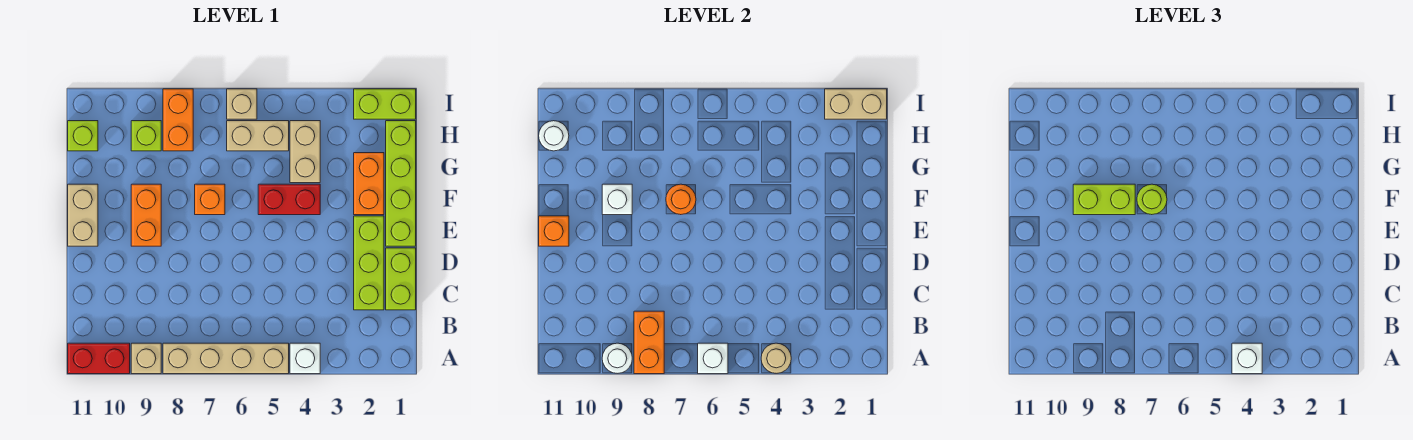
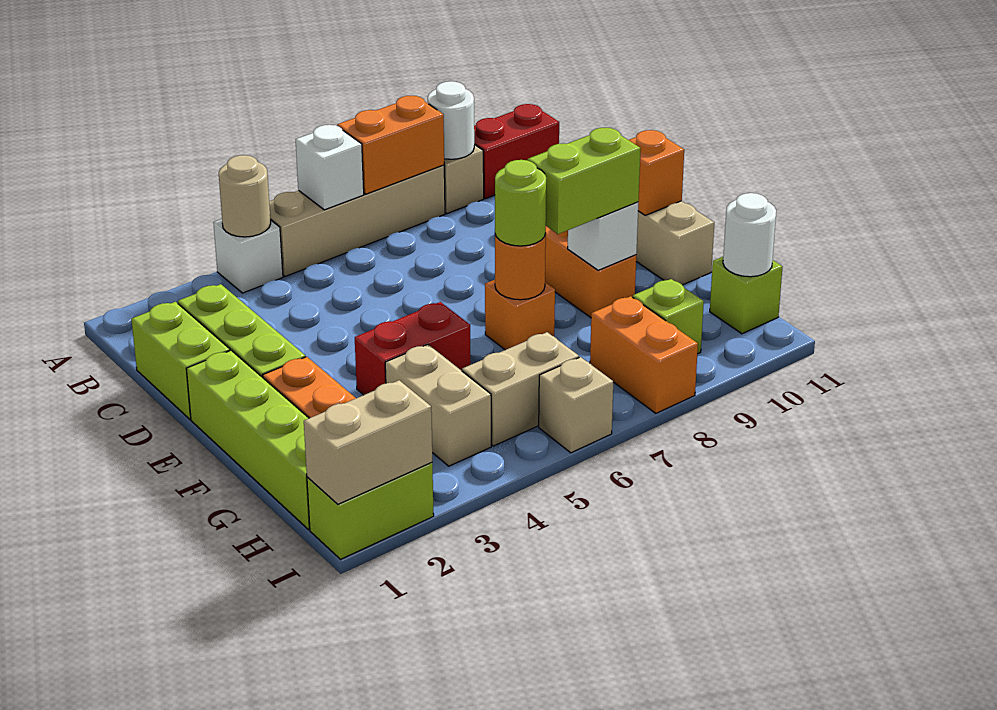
white 1x1 brick [1232,343,1262,374] -> none
orange 1x2 brick [634,311,664,374] -> orange 1x2 brick turned to [337,96,444,194]

